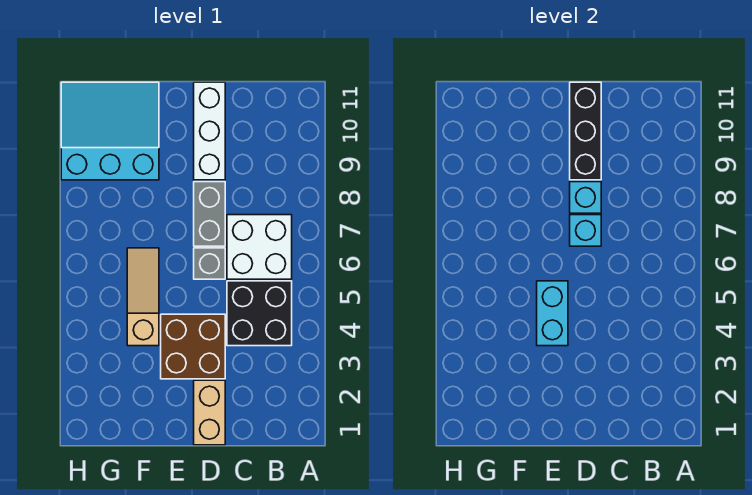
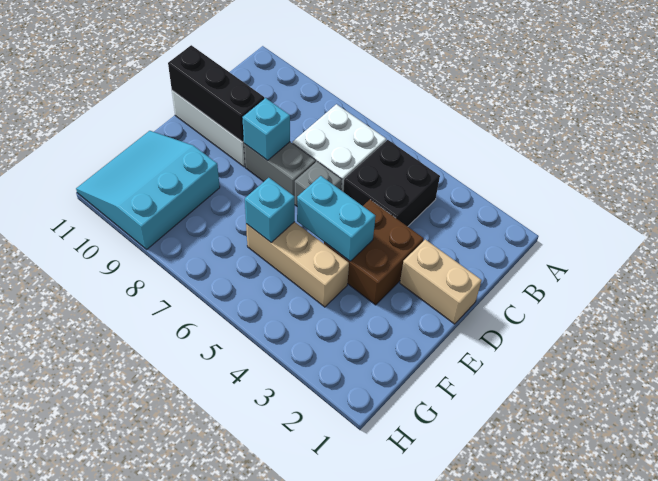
cyan 1x1 brick [570,215,601,246] -> cyan 1x1 brick moved to [245,178,295,242]
tan 1x3 slope [127,248,159,346] -> tan 1x3 brick [246,222,349,307]

